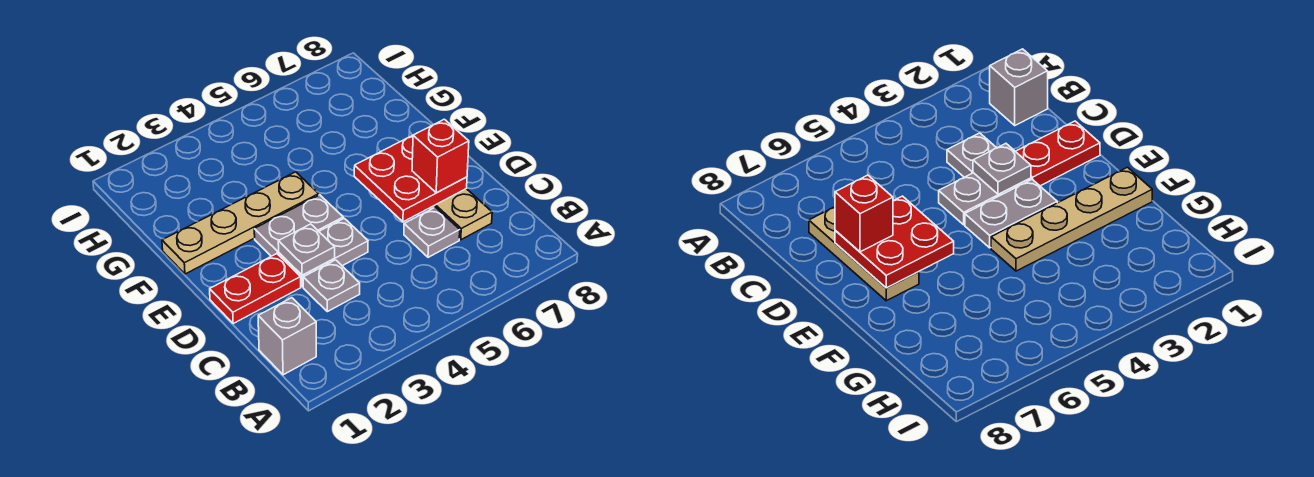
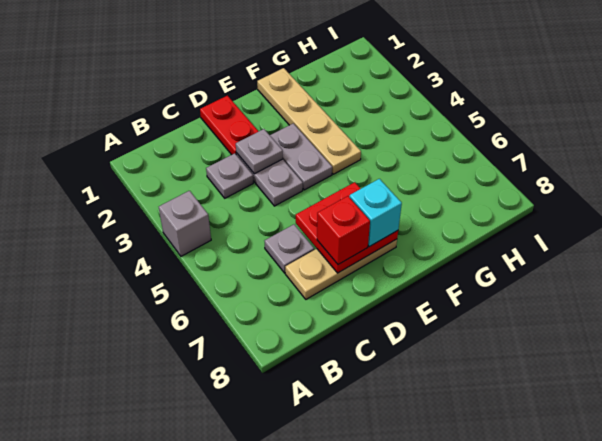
grey 1x1 brick [258,298,316,375] -> grey 1x1 brick moved to [159,191,211,256]
none -> cyan 1x1 brick [349,179,402,247]

